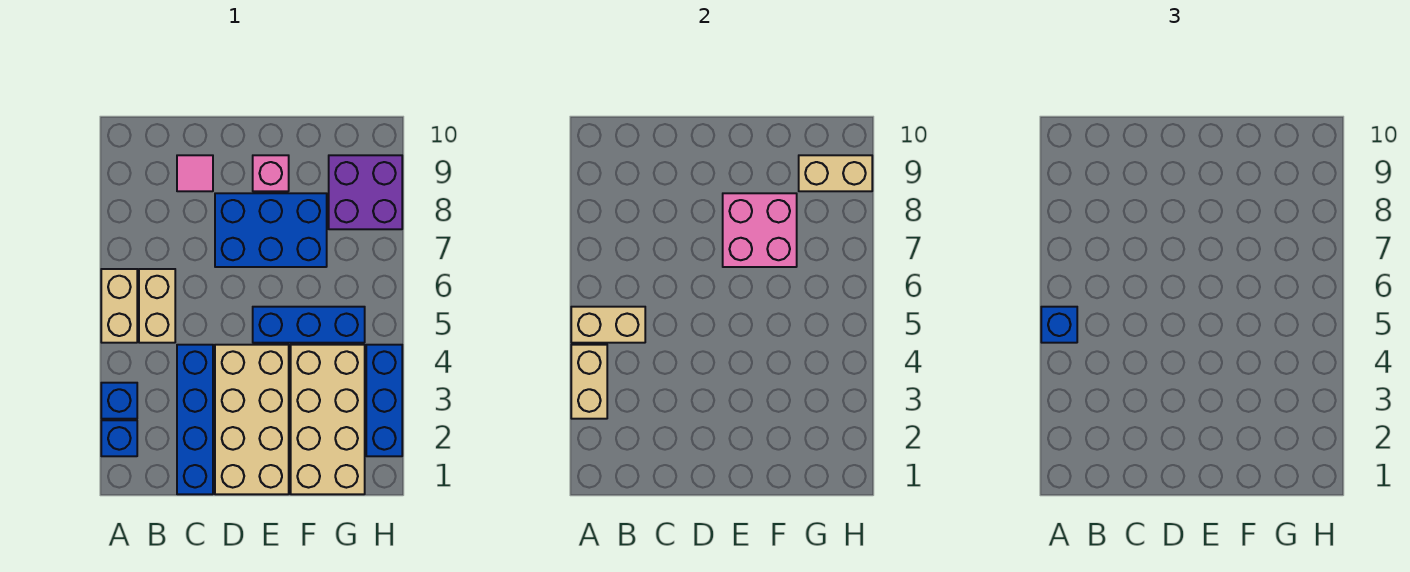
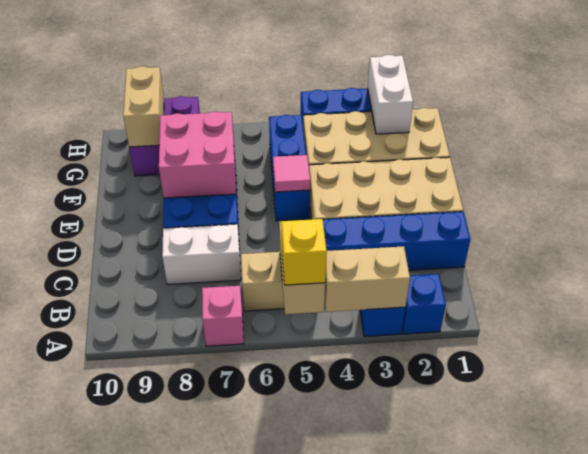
tan 1x2 brick [101,269,137,343] -> none
blue 1x1 brick [1041,307,1077,343] -> yellow 1x1 brick [281,219,327,285]
none -> white 1x2 brick [162,224,241,284]
pink 1x1 tile [177,155,213,191] -> pink 1x1 tile moved to [273,155,310,192]
pink 1x1 brick [253,155,289,191] -> pink 1x1 brick moved to [202,286,244,346]
none -> white 1x2 brick [368,55,413,134]

